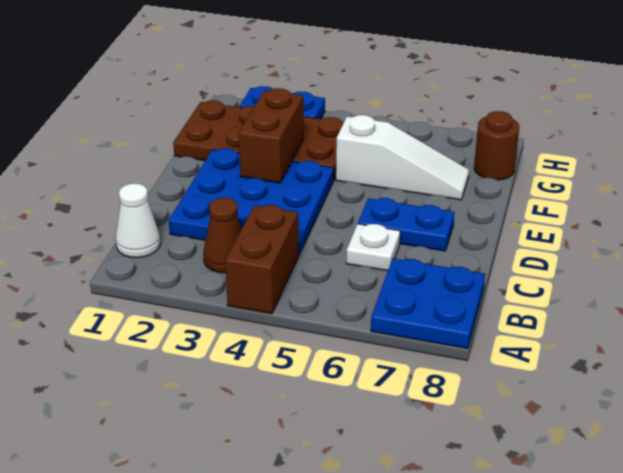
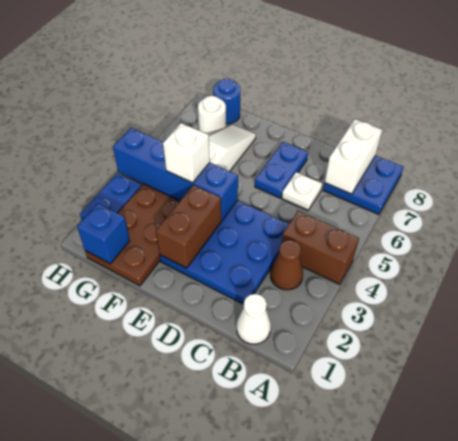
none -> white 1x2 brick [325,119,382,194]
brown 1x2 brick [239,88,304,183] -> brown 1x2 brick turned to [156,185,221,268]
none -> blue 1x4 brick [113,128,238,221]
none -> white 1x1 brick [163,123,210,183]
none -> blue 1x1 brick [77,204,130,264]
none -> white 1x1 round brick [198,96,226,136]
brown 1x1 round brick [474,111,519,180] -> blue 1x1 round brick [213,79,241,124]

